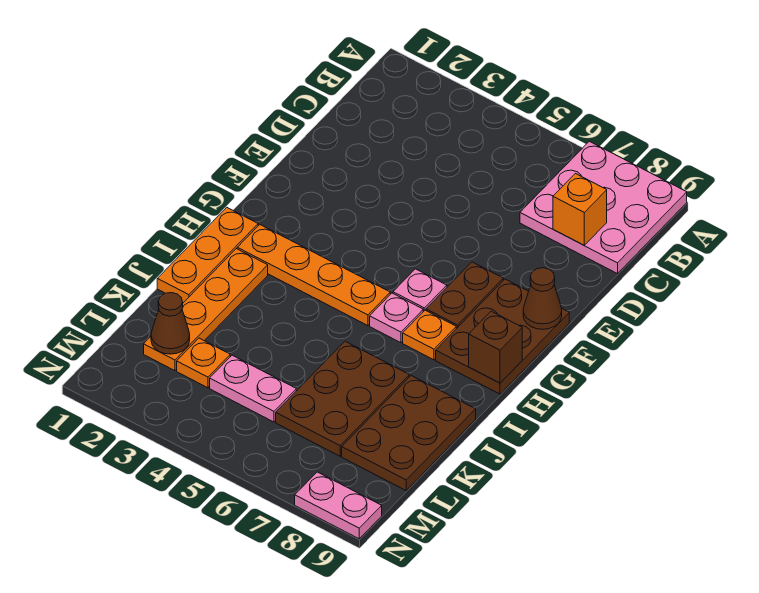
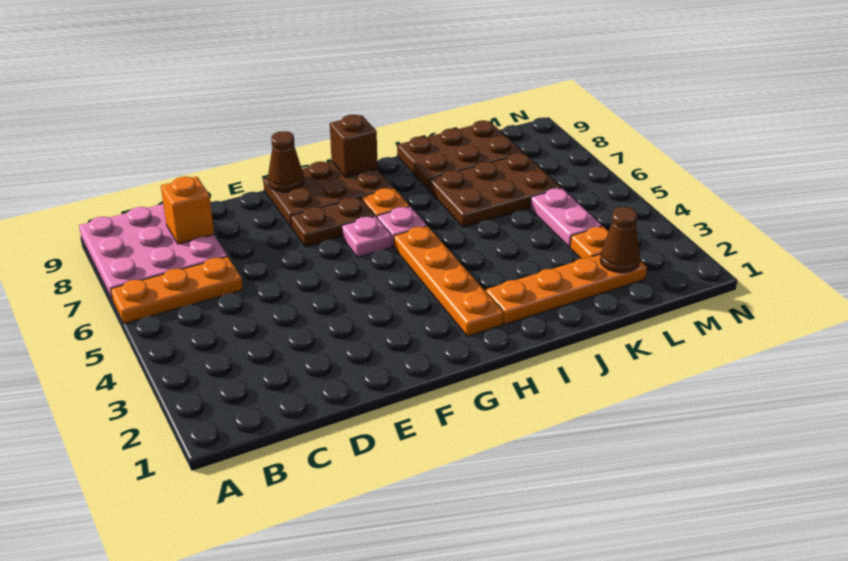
orange 1x3 plate [157,207,258,303] -> orange 1x3 plate moved to [111,257,243,324]
pink 1x2 plate [295,472,382,539] -> none

